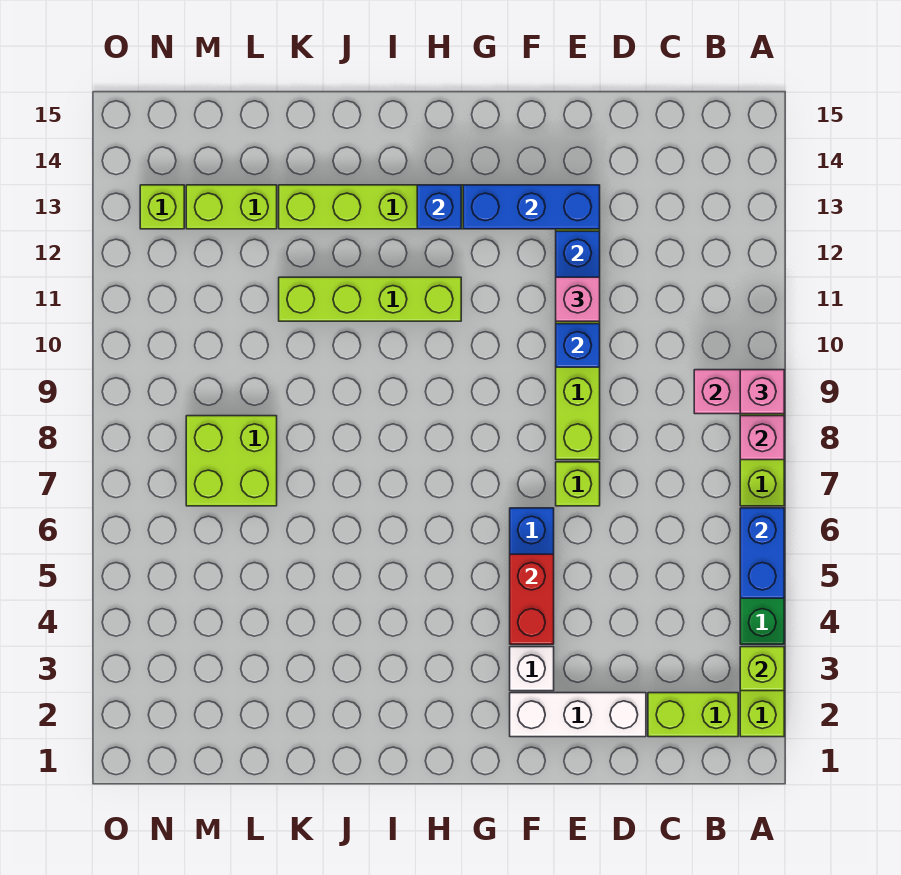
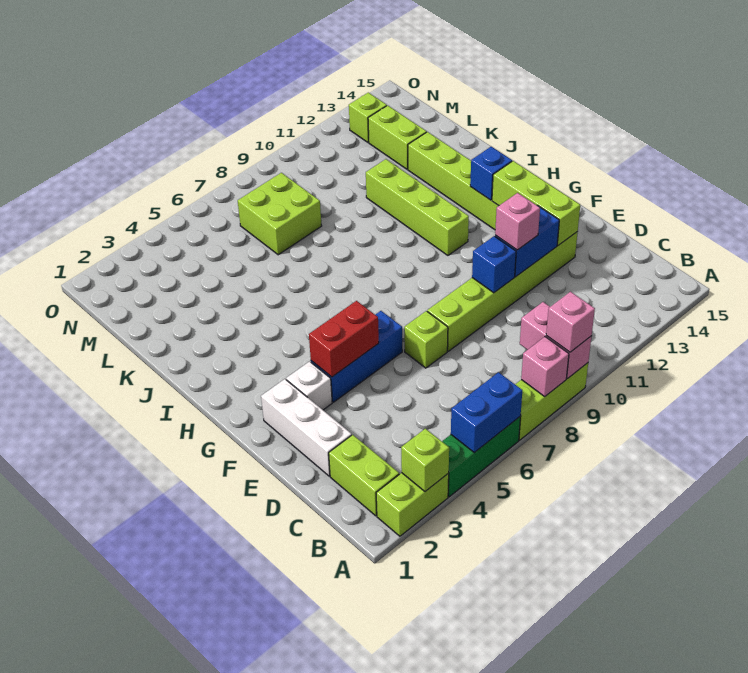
blue 1x3 brick [463,185,600,229] -> lime 1x3 brick [492,161,580,245]

